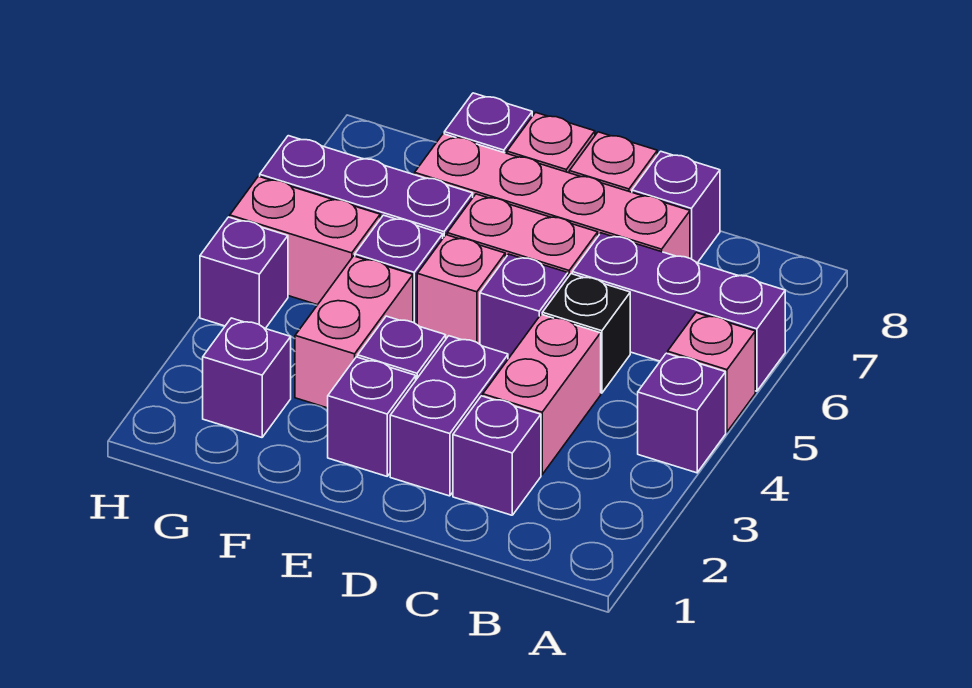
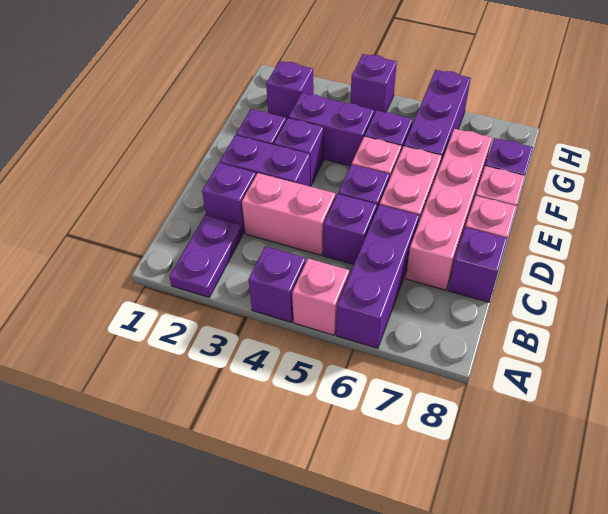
none -> purple 1x2 plate [169,215,243,297]
black 1x1 brick [542,274,630,393] -> purple 1x1 brick [324,194,377,264]
pink 1x2 brick [295,256,413,408] -> purple 1x2 brick [288,93,374,166]
pink 1x2 brick [230,176,380,305] -> none

